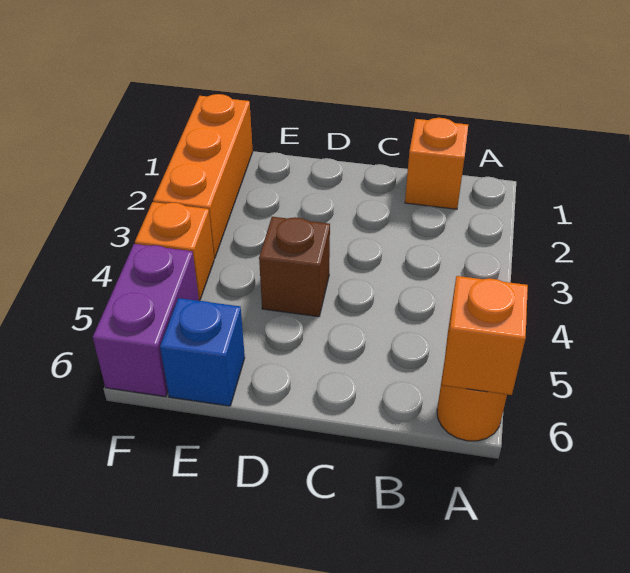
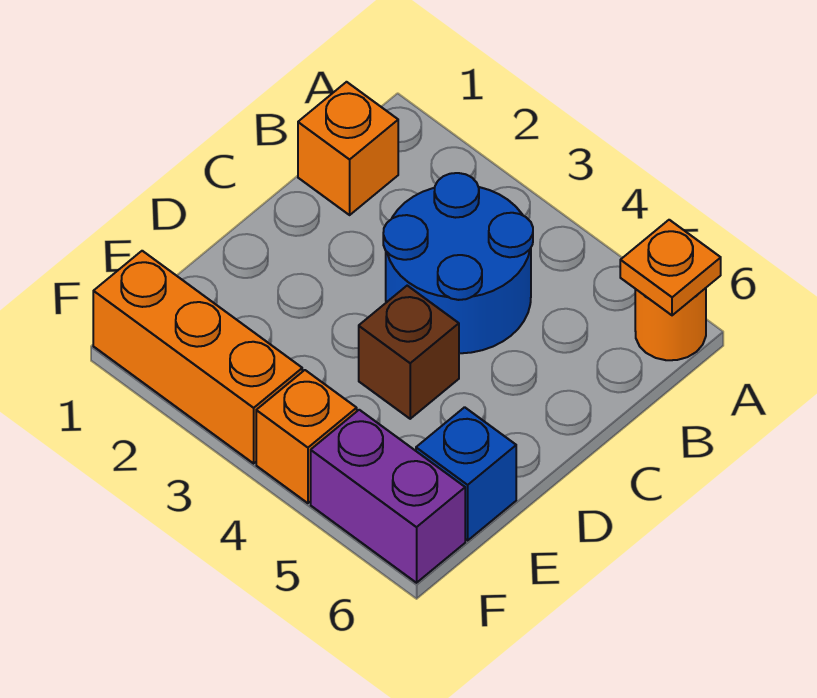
orange 1x1 brick [442,276,528,395] -> orange 1x1 plate [620,220,721,315]
none -> blue 2x2 round brick [383,173,533,353]

